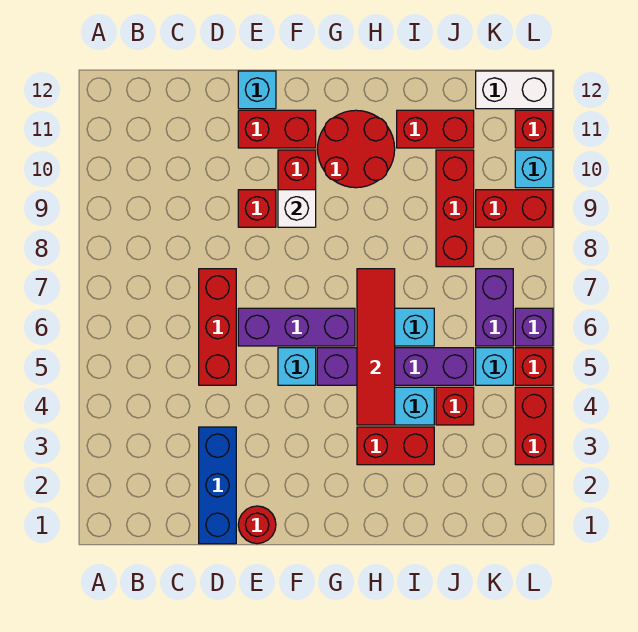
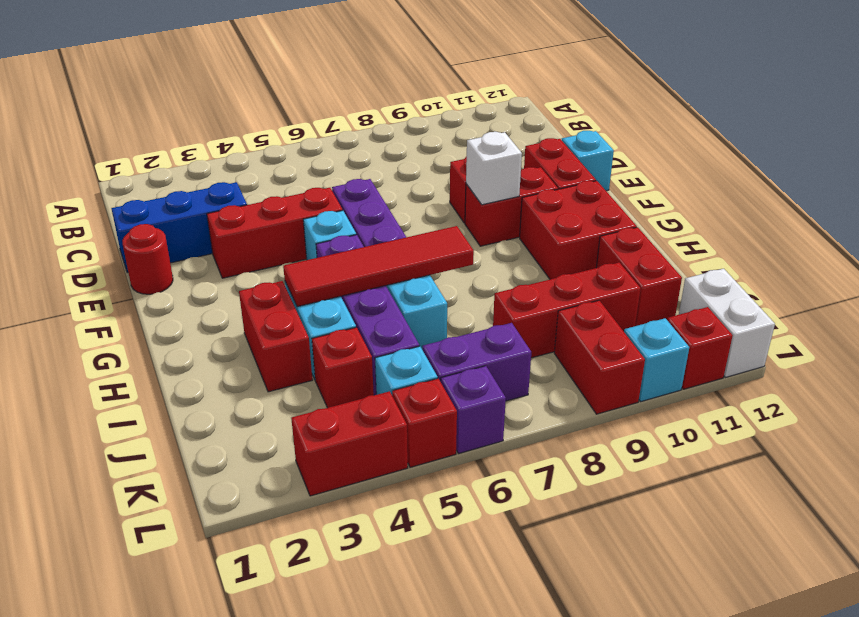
red 1x3 brick [199,269,236,385] -> red 1x3 brick moved to [207,188,343,278]
red 2x2 round brick [317,110,395,188] -> red 2x2 brick [520,181,637,279]

